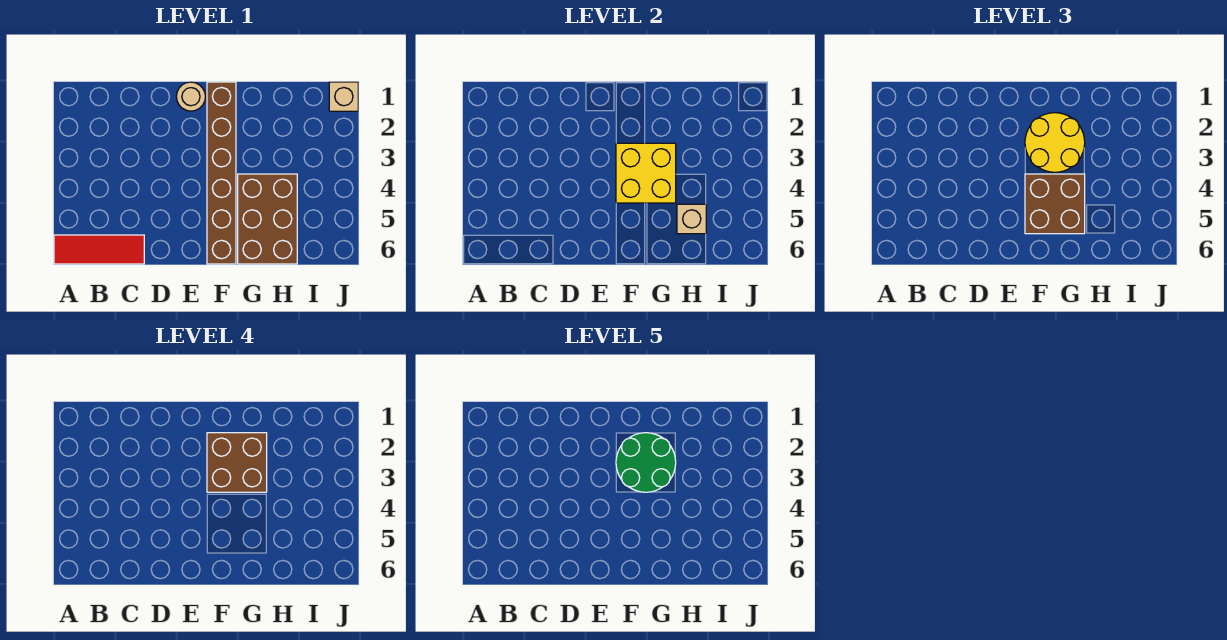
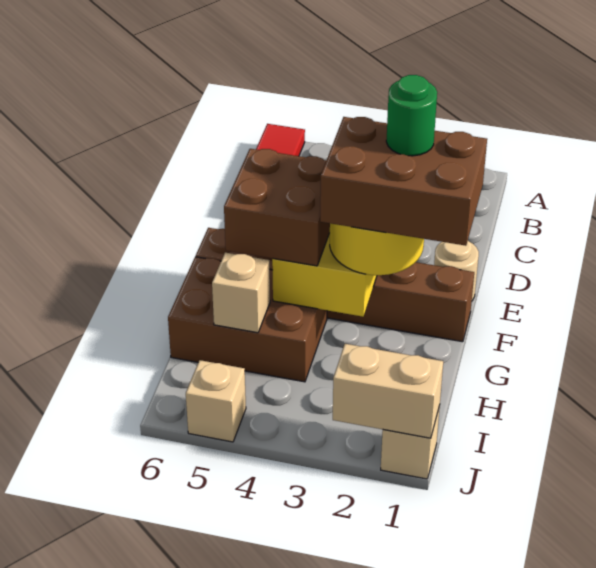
brown 2x2 brick [207,433,267,492] -> brown 2x3 brick [320,117,487,246]
green 2x2 round brick [616,433,676,492] -> green 1x1 round brick [386,75,437,156]
none -> tan 1x2 brick [333,344,443,438]
none -> tan 1x1 brick [186,360,246,442]

